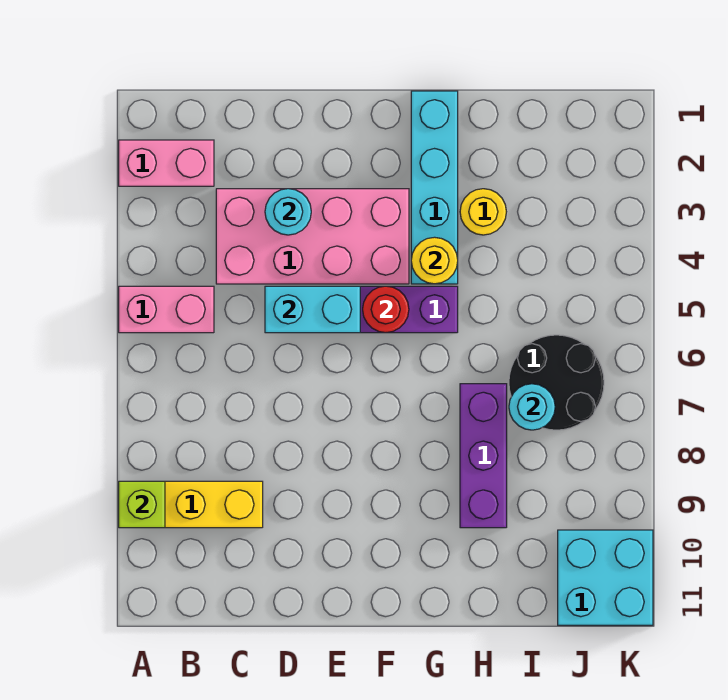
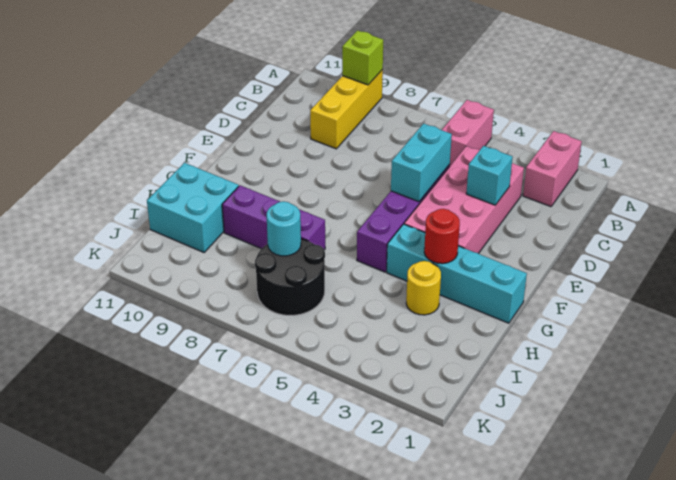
cyan 1x1 round brick [265,189,311,235] -> cyan 1x1 brick [466,146,513,205]
red 1x1 round brick [363,286,409,333] -> red 1x1 round brick moved to [424,209,460,264]
yellow 1x1 round brick [411,237,458,284] -> none
cyan 2x2 brick [558,530,653,625] -> cyan 2x2 brick moved to [147,163,239,252]

